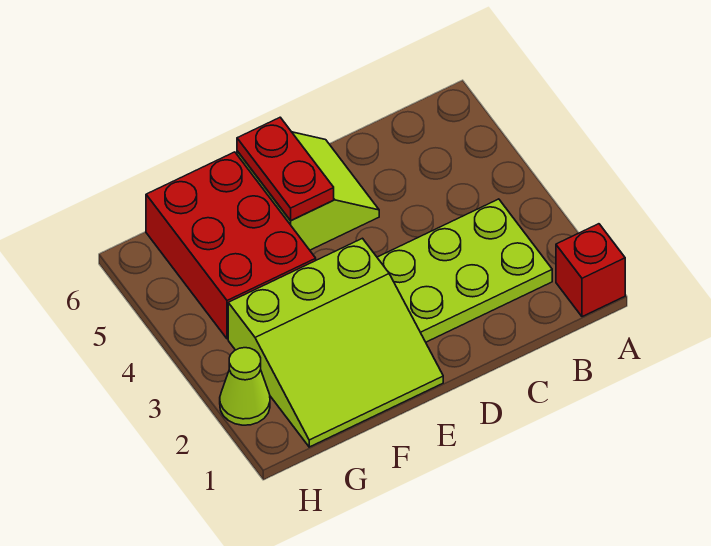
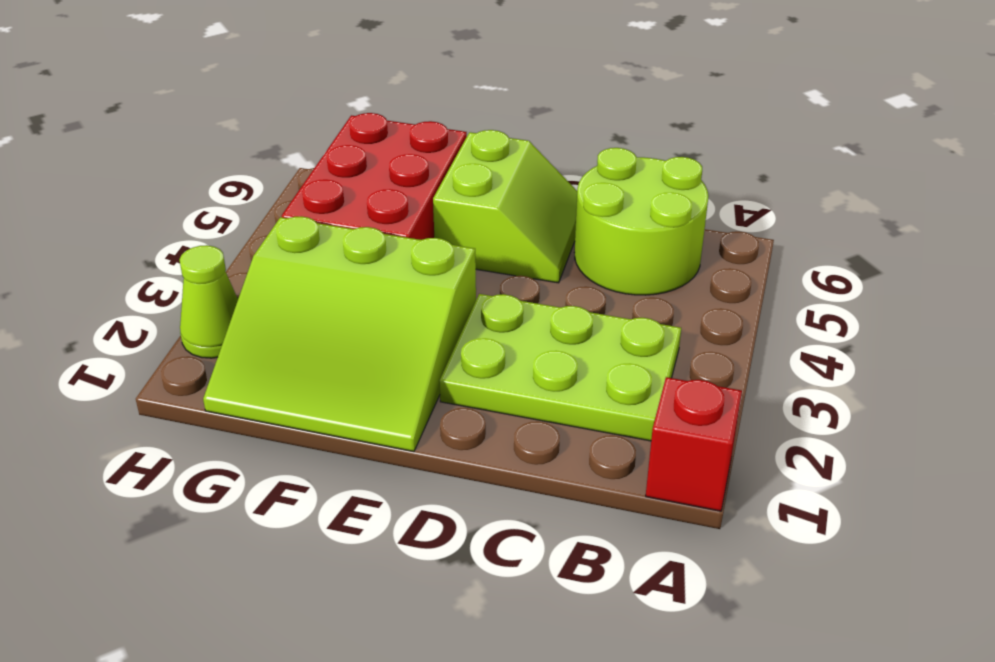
none -> lime 2x2 round brick [575,148,709,295]
red 1x2 plate [237,117,334,221] -> none

